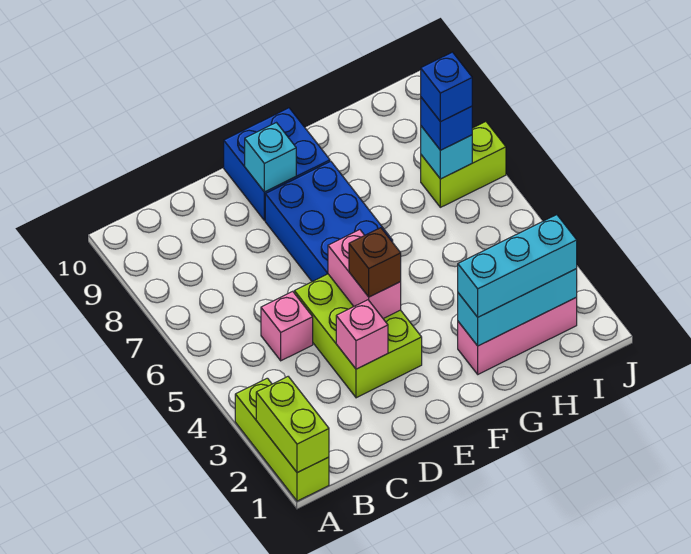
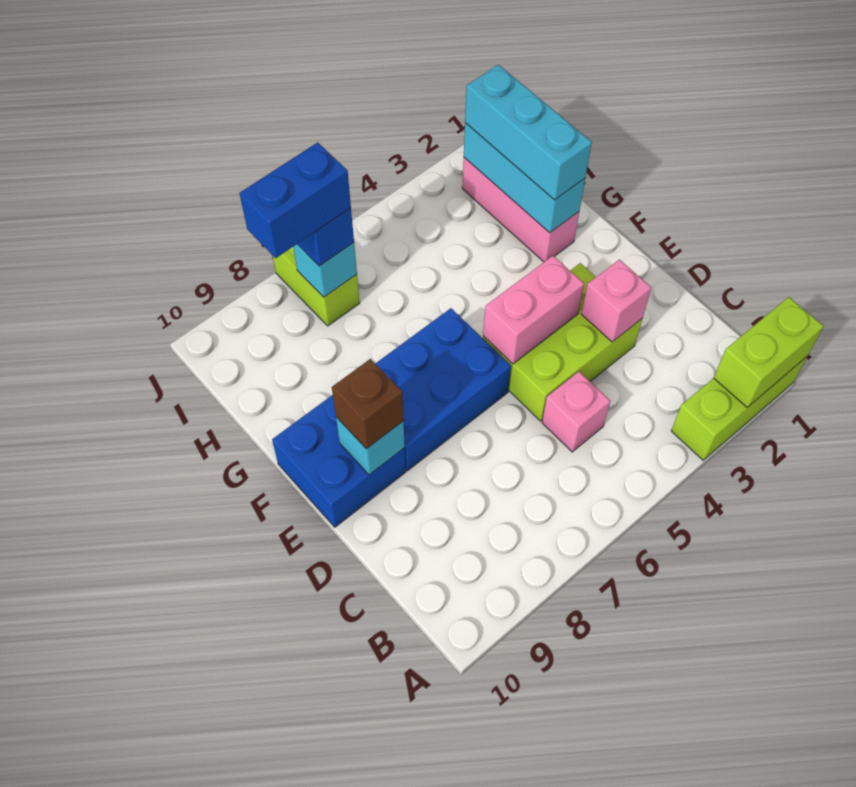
brown 1x1 brick [349,228,401,297] -> brown 1x1 brick moved to [332,359,404,449]
blue 1x1 brick [421,52,472,122] -> blue 1x2 brick [239,142,351,258]

